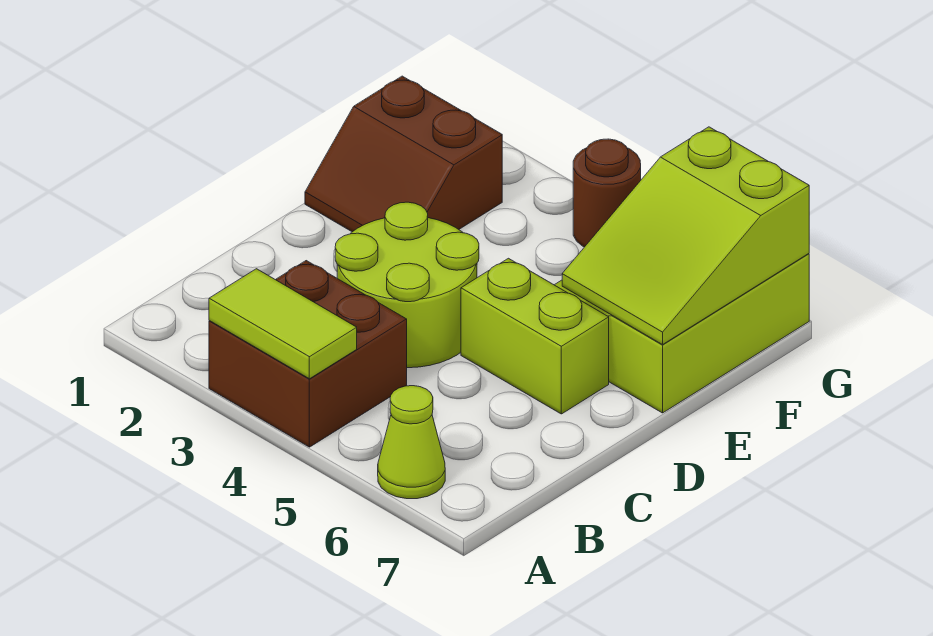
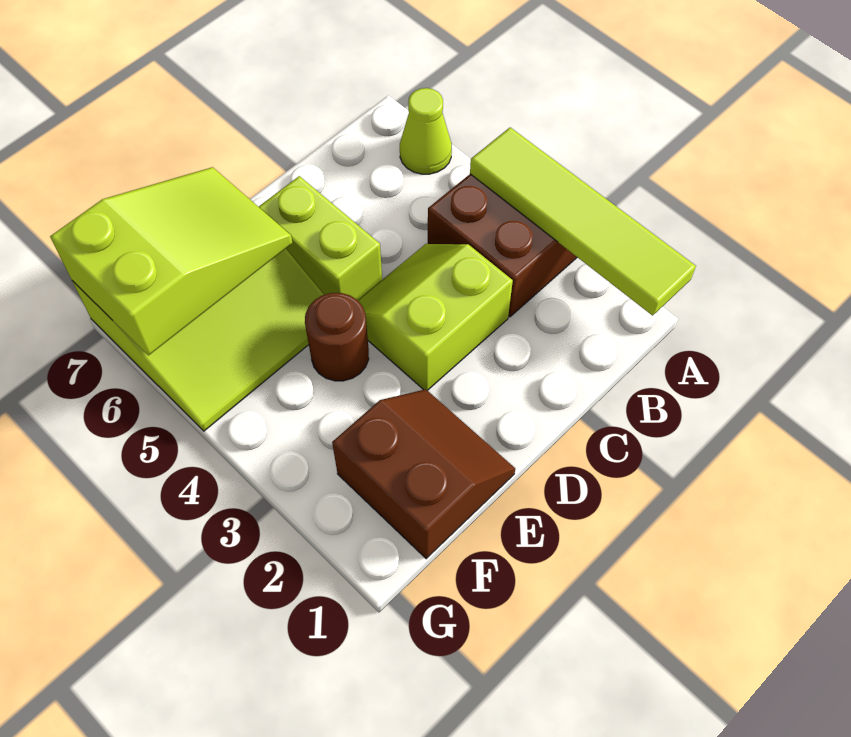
lime 1x2 tile [209,269,357,379] -> lime 1x4 tile [470,127,696,316]
lime 2x2 round brick [335,202,479,368] -> lime 2x2 slope [358,244,513,390]
brown 1x1 round brick [573,139,641,247] -> brown 1x1 round brick moved to [305,293,369,381]

